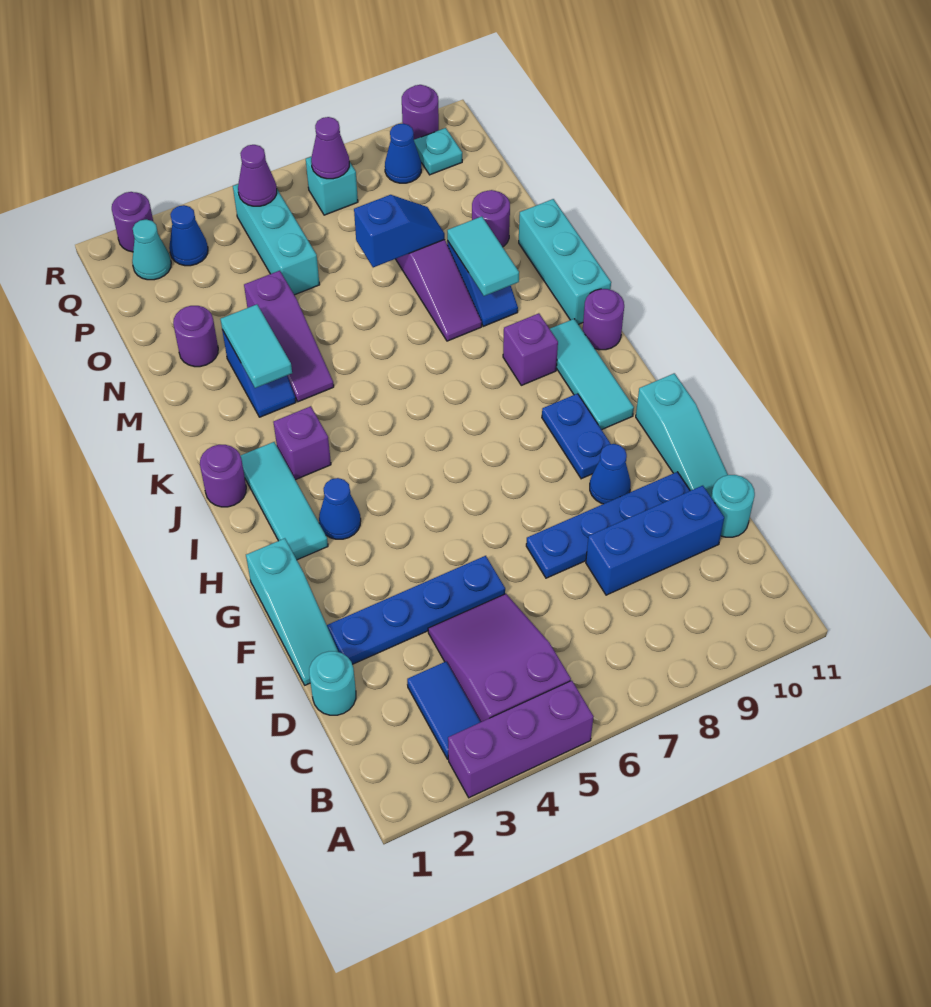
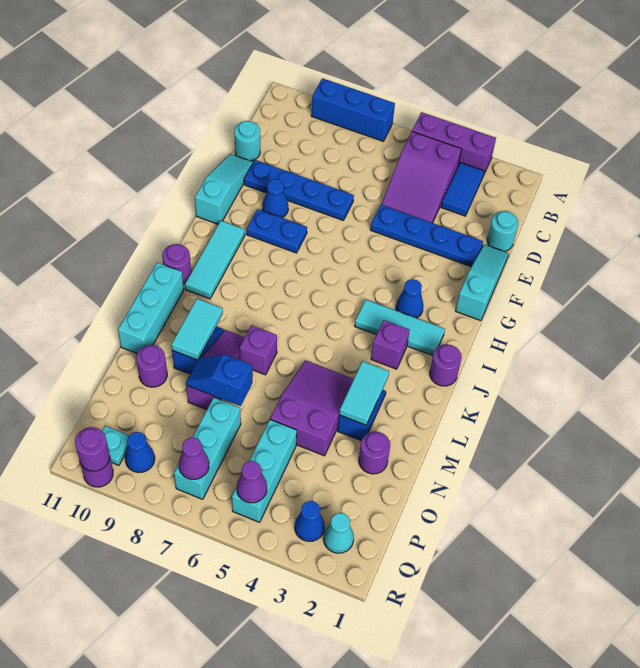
blue 1x3 brick [586,486,724,595] -> blue 1x3 brick moved to [311,78,395,141]
blue 1x2 plate [542,394,611,479] -> blue 1x2 plate turned to [247,209,307,253]
cyan 1x3 tile [241,442,328,560] -> cyan 1x3 tile turned to [355,300,445,356]
purple 1x1 brick [503,313,558,385] -> purple 1x1 brick moved to [239,325,277,375]
purple 1x3 slope [244,271,334,402] -> purple 2x3 slope [270,360,354,456]
cyan 1x1 brick [306,156,358,215] -> cyan 1x3 brick [174,398,241,499]
purple 1x1 round brick [112,192,153,252] -> purple 1x1 round brick moved to [75,427,110,471]

